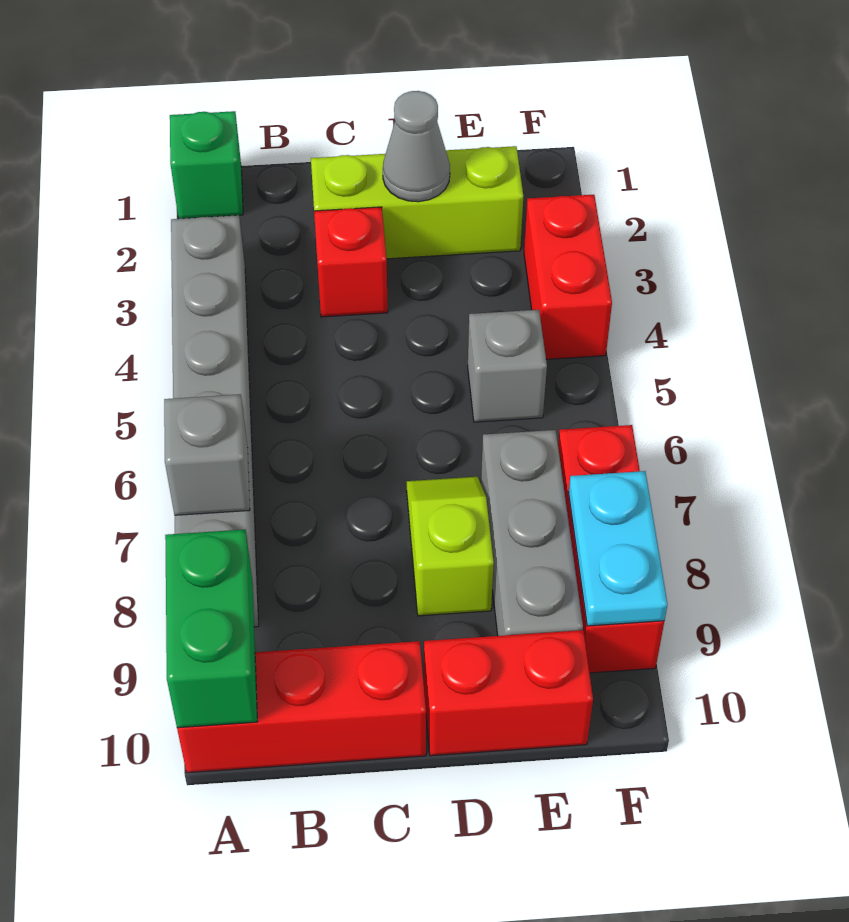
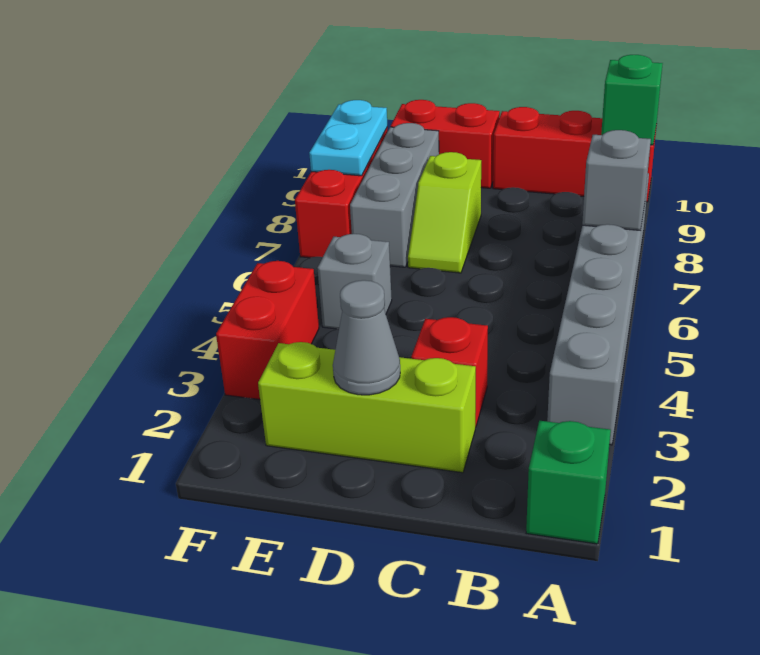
green 1x2 brick [165,530,257,728] -> green 1x1 brick [601,55,663,145]

